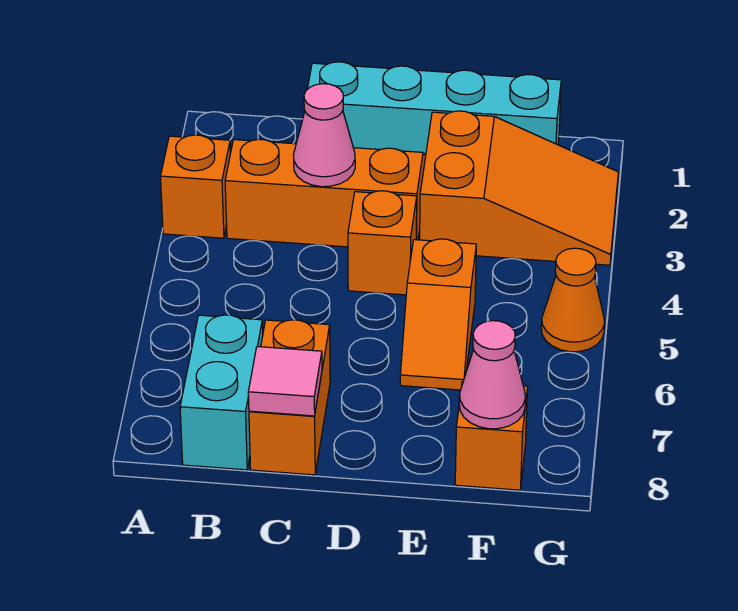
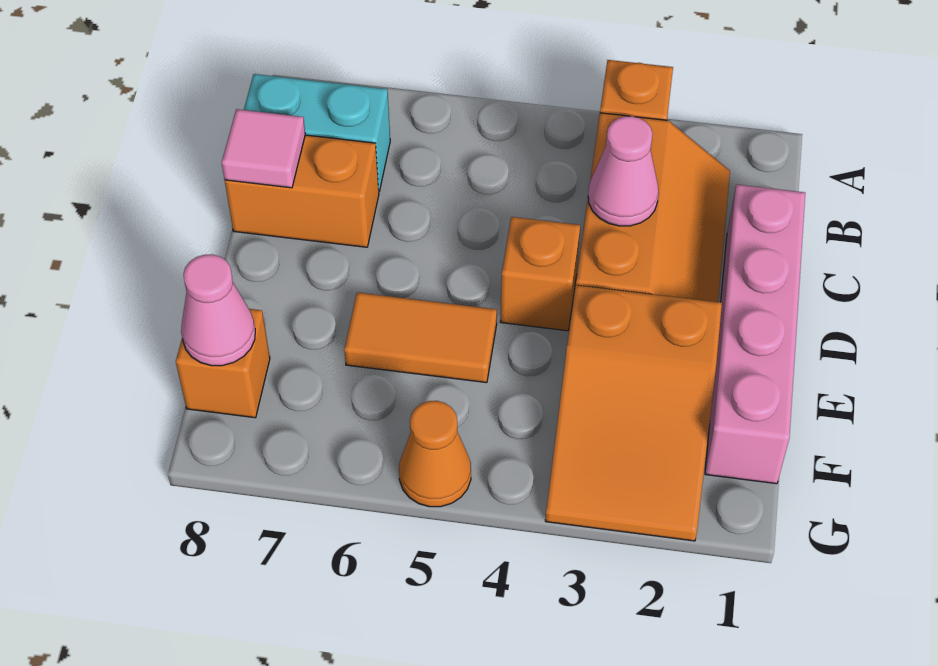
cyan 1x4 brick [307,62,561,155] -> pink 1x4 brick [705,185,805,484]
orange 1x2 slope [400,239,476,390] -> orange 1x2 tile [344,293,497,383]

